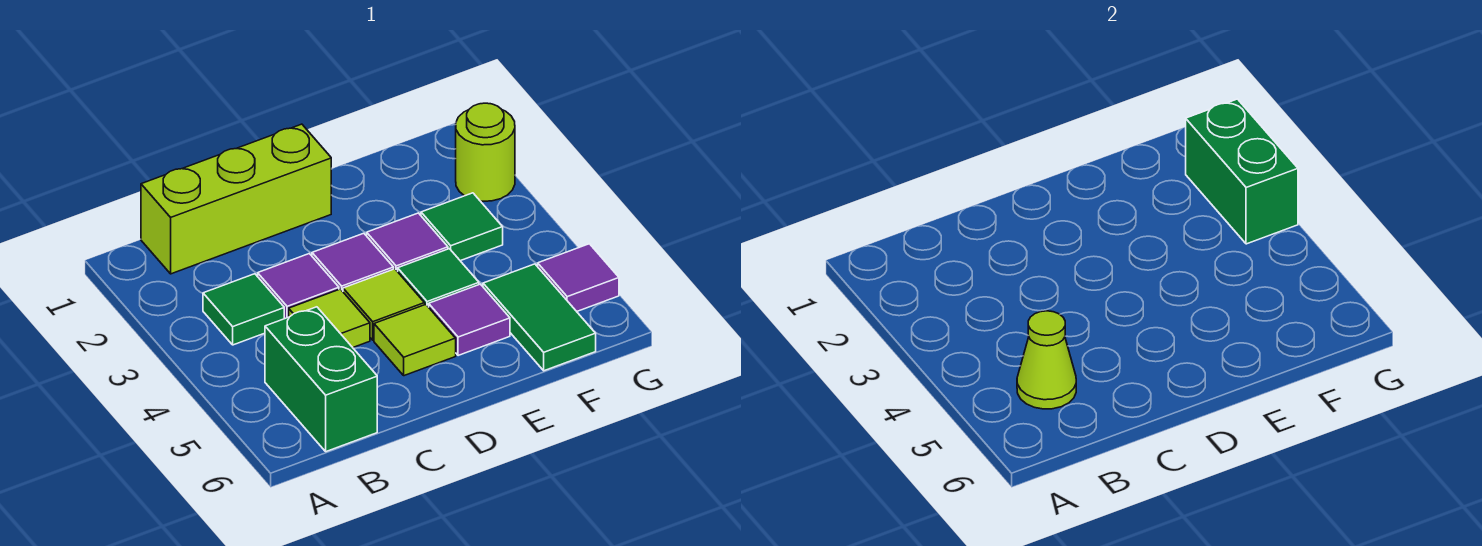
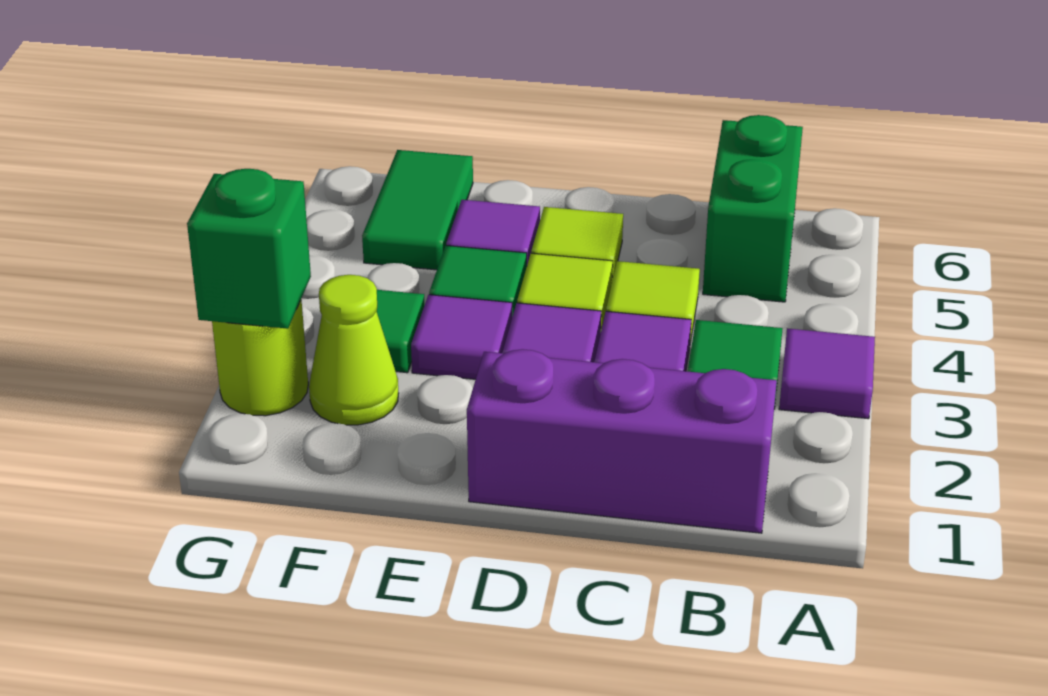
lime 1x3 brick [141,124,331,274] -> purple 1x3 brick [467,349,777,533]
lime 1x1 cone [1017,311,1076,409] -> lime 1x1 cone moved to [309,275,399,425]
green 1x2 brick [1186,99,1298,244] -> green 1x1 brick [187,169,311,329]
purple 1x1 tile [538,244,619,311] -> purple 1x1 tile moved to [779,328,875,419]

